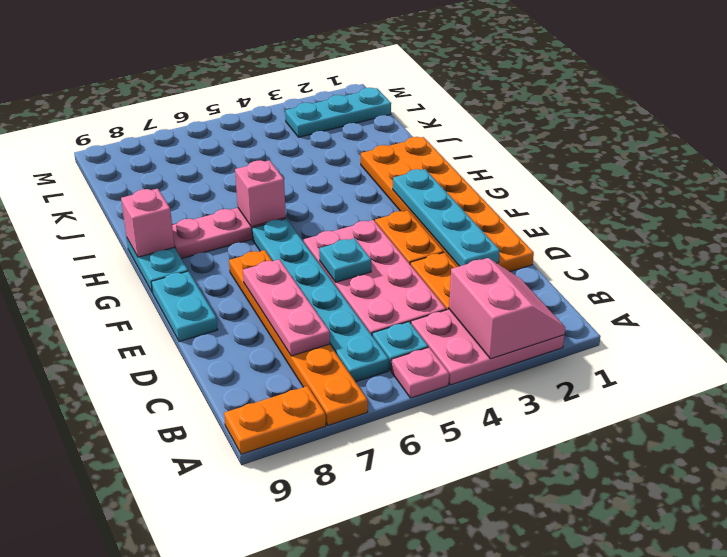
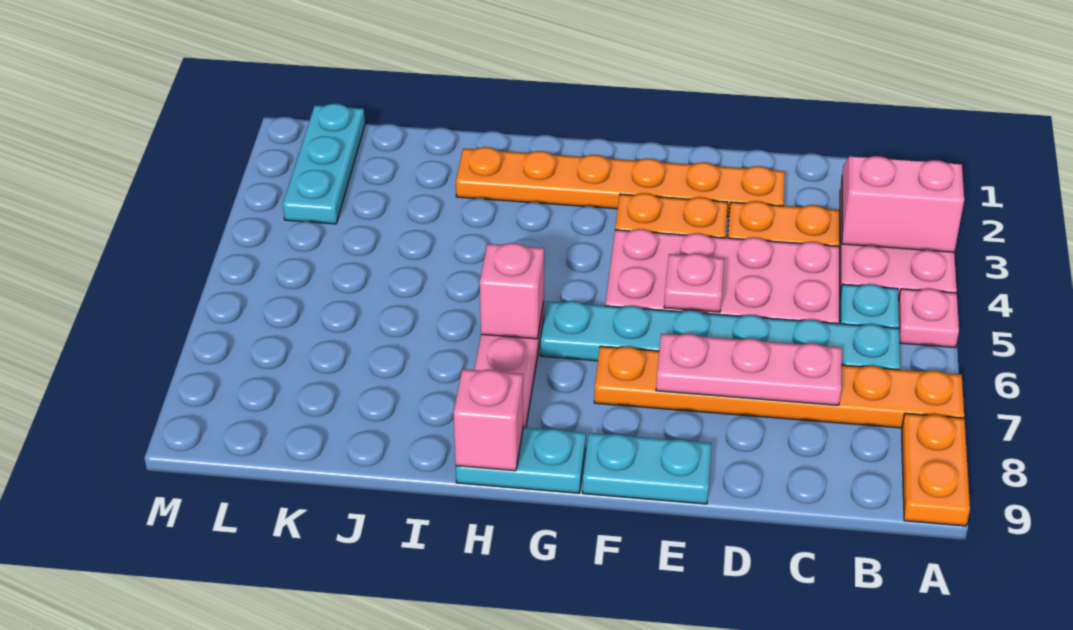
orange 2x6 plate [361,137,534,272] -> orange 1x6 plate [456,147,785,217]
cyan 1x4 plate [393,169,500,266] -> none
cyan 1x1 plate [319,238,371,282] -> pink 1x1 plate [664,253,724,312]

